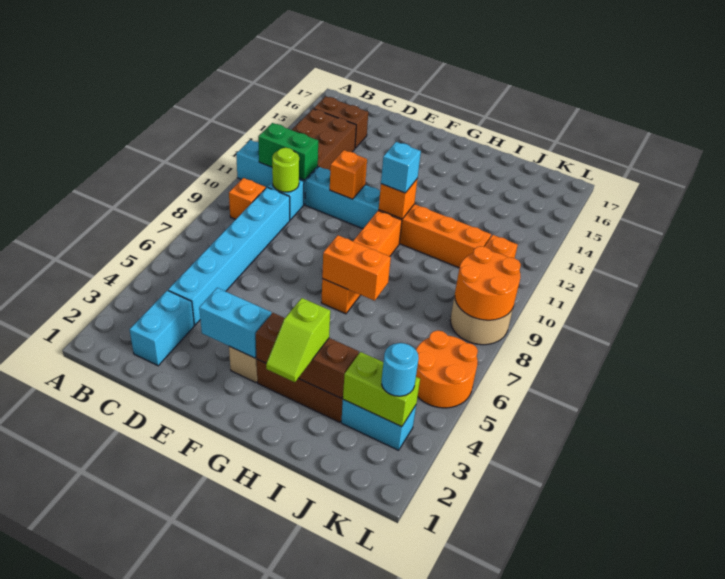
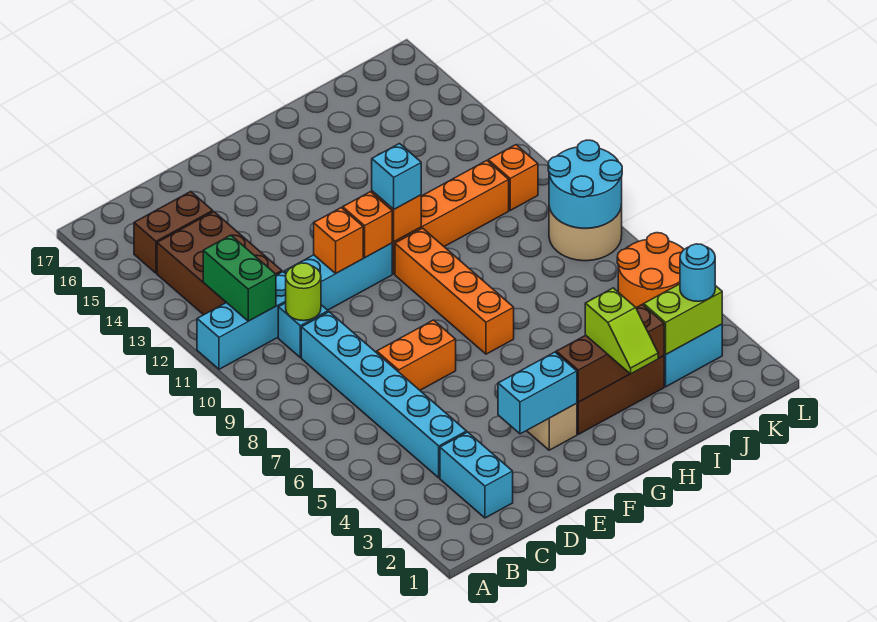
orange 1x1 brick [229,178,266,219] -> orange 1x1 brick moved to [343,192,392,257]
green 1x2 brick [258,123,318,180] -> green 1x2 brick turned to [203,235,276,321]
orange 1x2 brick [322,235,391,301] -> orange 1x2 brick moved to [376,320,456,390]
orange 2x2 round brick [455,246,521,320] -> cyan 2x2 round brick [548,140,622,228]

